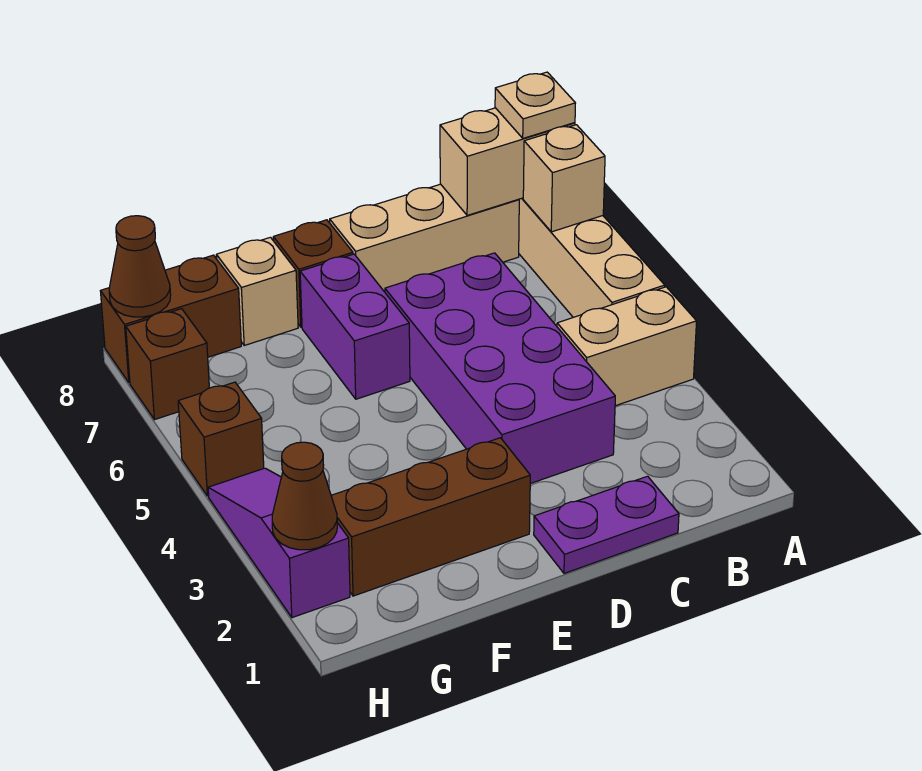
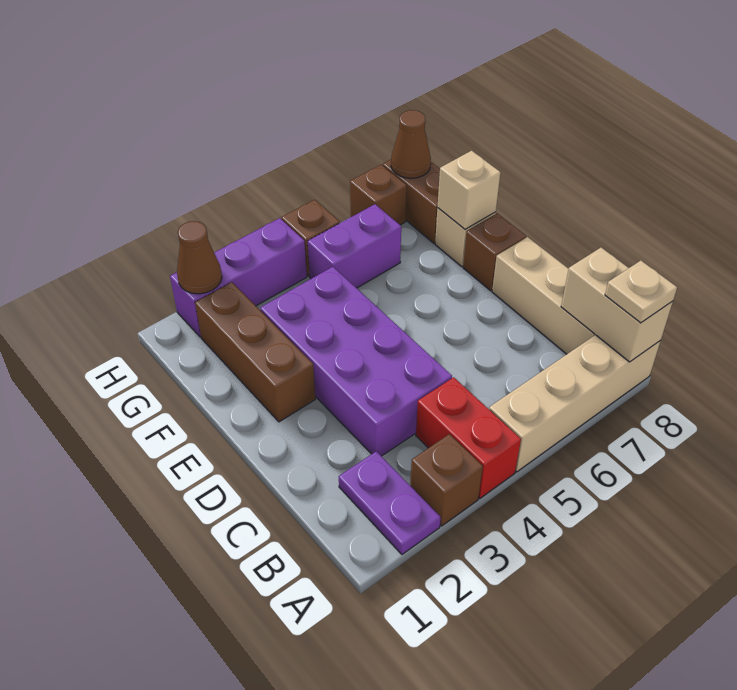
none -> brown 1x1 brick [410,434,483,526]
tan 1x2 brick [557,287,697,406] -> red 1x2 brick [416,377,521,498]
tan 1x1 brick [523,125,605,232] -> tan 1x1 brick moved to [438,151,501,229]
purple 1x2 plate [534,476,679,573] -> purple 1x2 plate moved to [339,451,441,554]
purple 2x4 brick [385,253,615,484] -> purple 2x4 brick turned to [260,267,452,456]
purple 1x2 brick [300,254,410,399] -> purple 1x2 brick moved to [308,204,401,288]
purple 1x3 slope [208,468,350,618] -> purple 1x3 brick [170,218,307,337]

